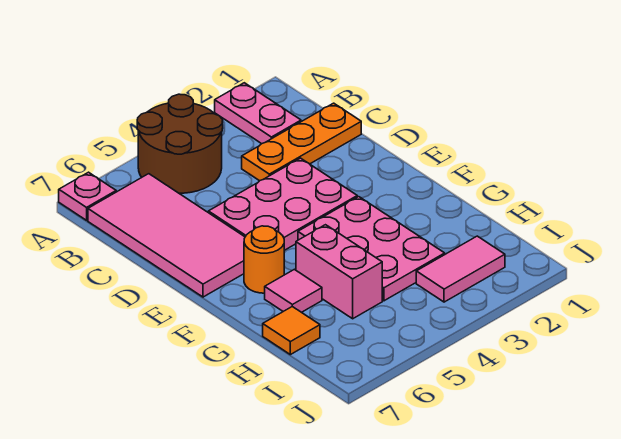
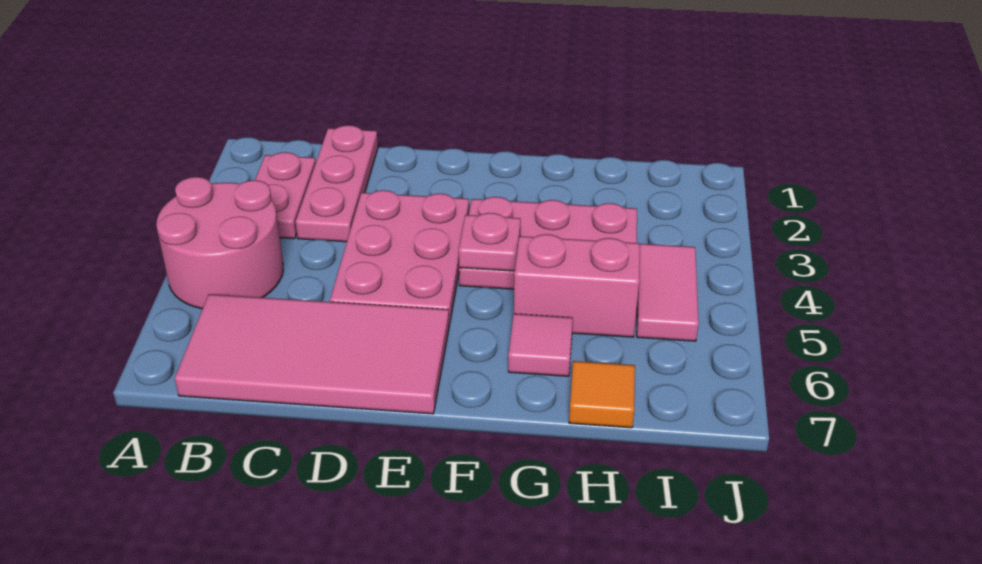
pink 1x2 plate [215,83,301,144] -> pink 1x2 plate turned to [255,152,316,239]
brown 2x2 round brick [137,94,223,193] -> pink 2x2 round brick [156,177,283,309]
pink 1x1 plate [59,172,116,220] -> pink 1x1 plate moved to [459,213,521,271]
orange 1x3 plate [242,103,361,181] -> pink 1x3 plate [296,125,378,242]
orange 1x1 round brick [244,226,284,293] -> none
pink 1x2 tile [416,236,505,302] -> pink 1x2 tile moved to [637,244,699,341]

